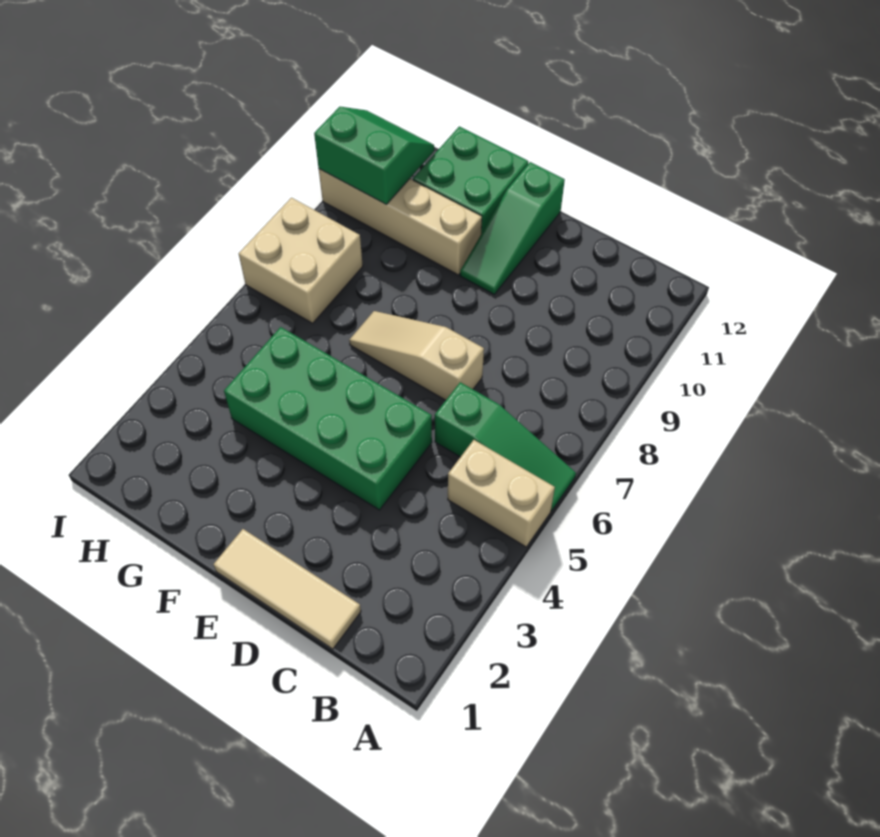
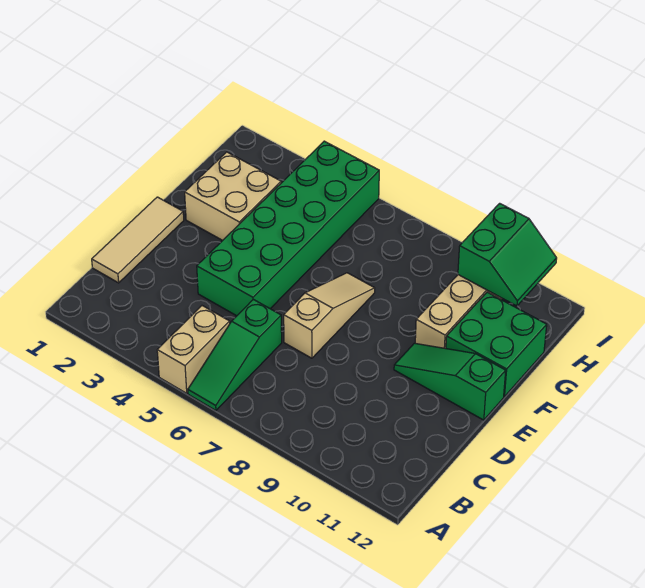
green 2x4 brick [224,327,432,510] -> green 2x6 brick [197,141,379,316]
tan 2x2 brick [239,198,363,323] -> tan 2x2 brick moved to [185,152,281,240]

